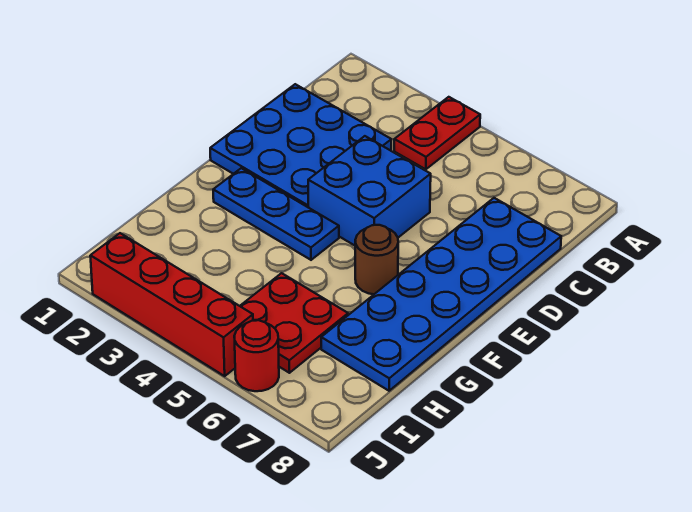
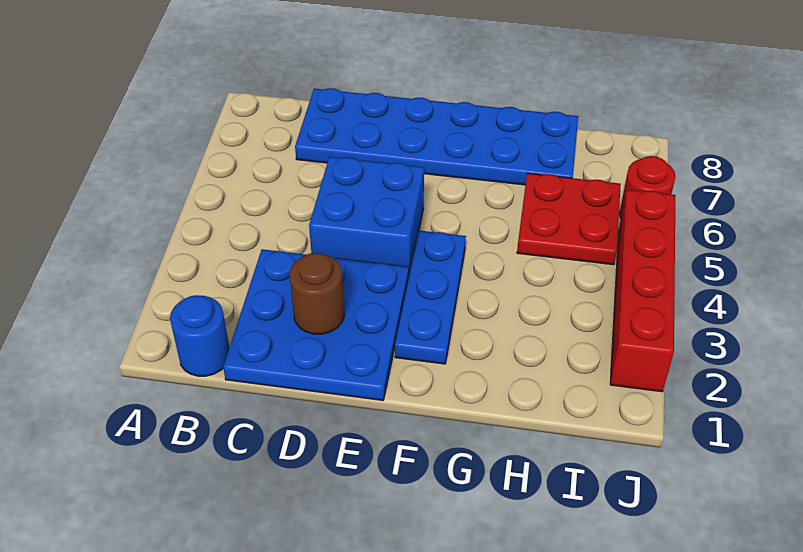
red 1x2 plate [394,97,480,169] -> none
none -> blue 1x1 round brick [170,295,229,376]
brown 1x1 round brick [355,225,398,294] -> brown 1x1 round brick moved to [290,253,344,334]

